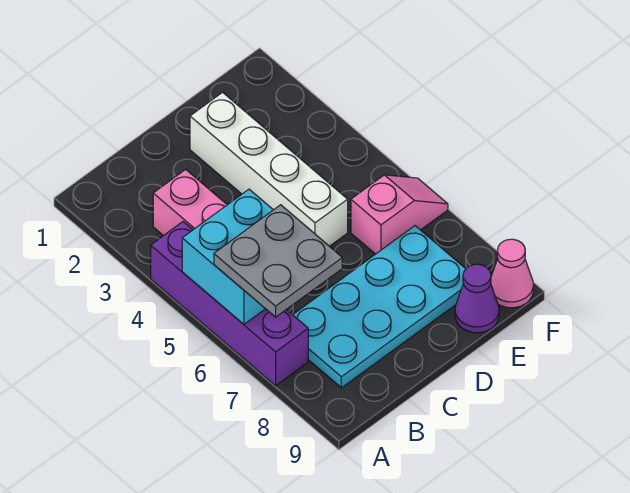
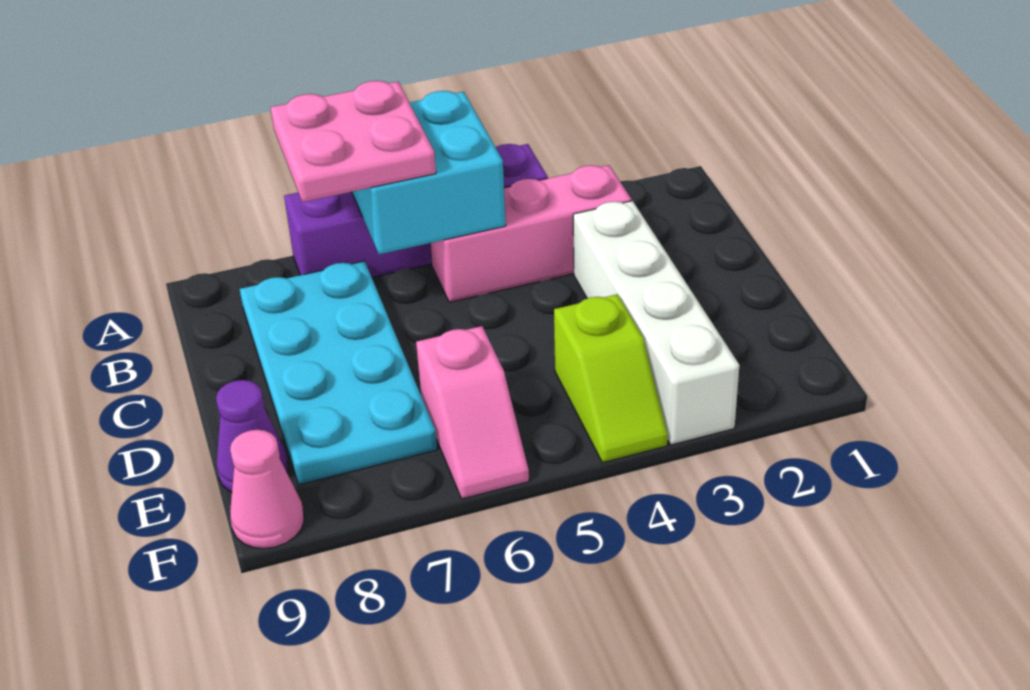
grey 2x2 plate [214,205,342,317] -> pink 2x2 plate [270,81,436,202]
white 1x4 brick [190,92,348,246] -> white 1x4 brick turned to [573,201,739,445]
none -> lime 1x2 slope [554,294,668,463]

